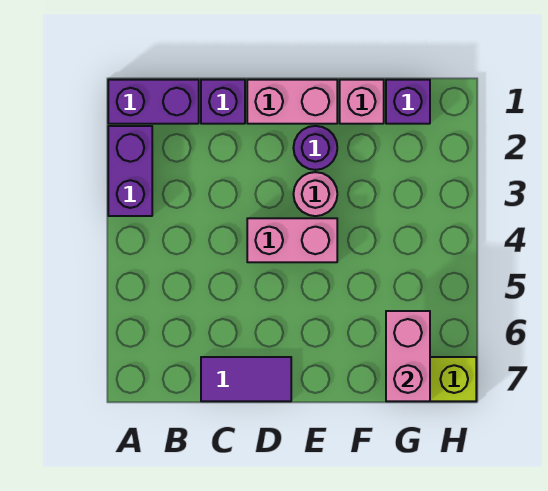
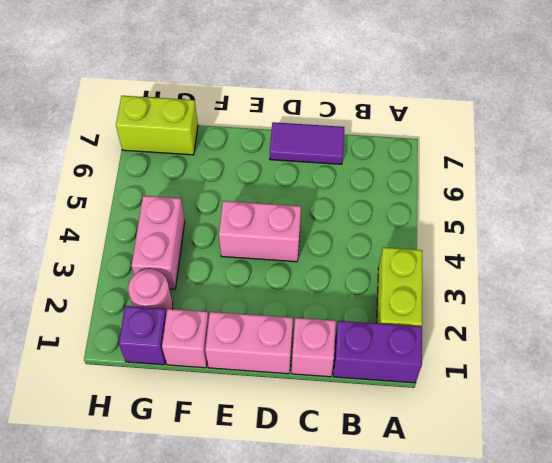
purple 1x2 brick [108,126,152,216] -> lime 1x2 brick [377,247,422,327]
purple 1x1 brick [201,80,245,124] -> pink 1x1 brick [292,318,336,377]
purple 1x1 round brick [294,126,337,170] -> none
pink 1x1 round brick [294,172,337,216] -> pink 1x1 round brick moved to [128,269,173,314]
pink 1x2 brick [386,311,430,401] -> pink 1x2 brick moved to [131,196,185,289]

